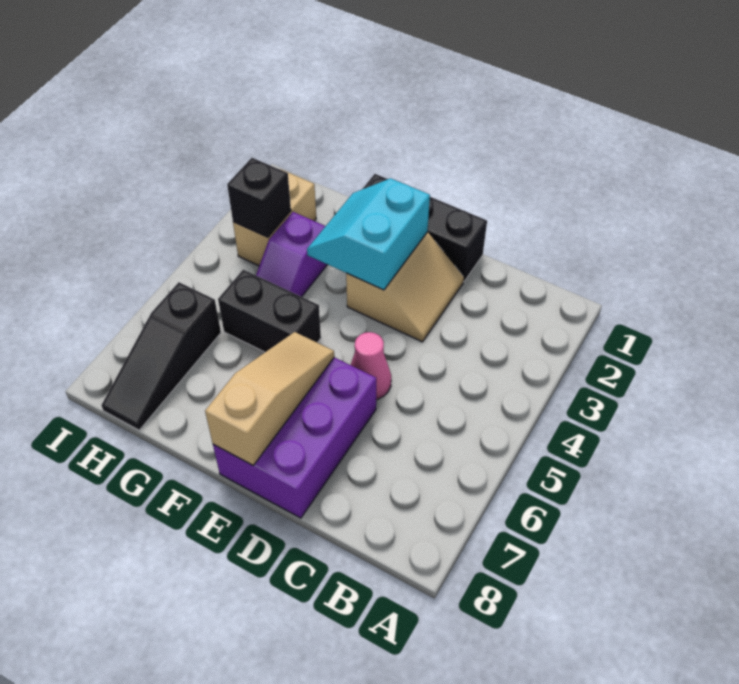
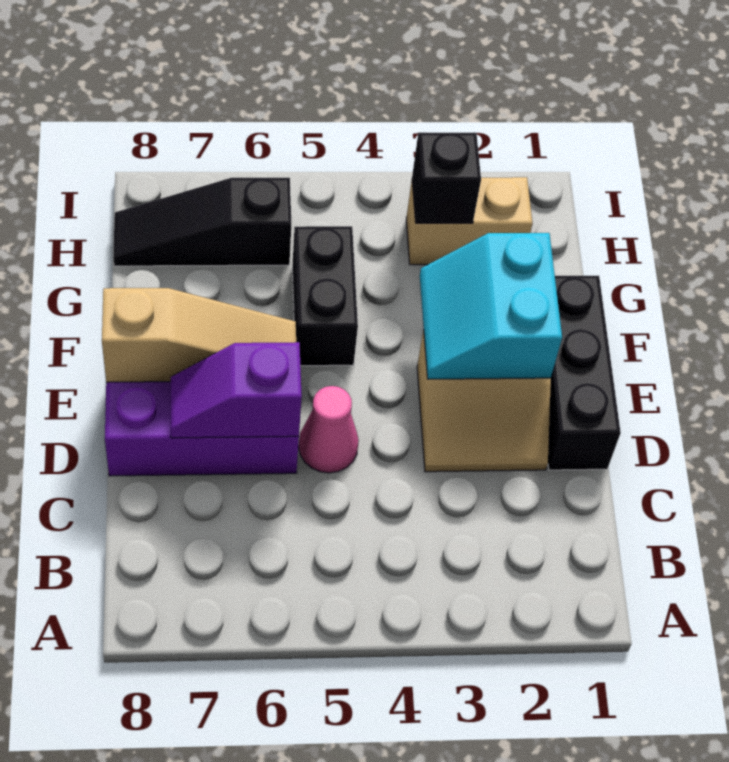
cyan 2x2 slope [307,178,430,290] -> cyan 2x2 slope turned to [420,233,562,379]
purple 1x2 slope [256,212,327,297] -> purple 1x2 slope moved to [171,342,302,438]

